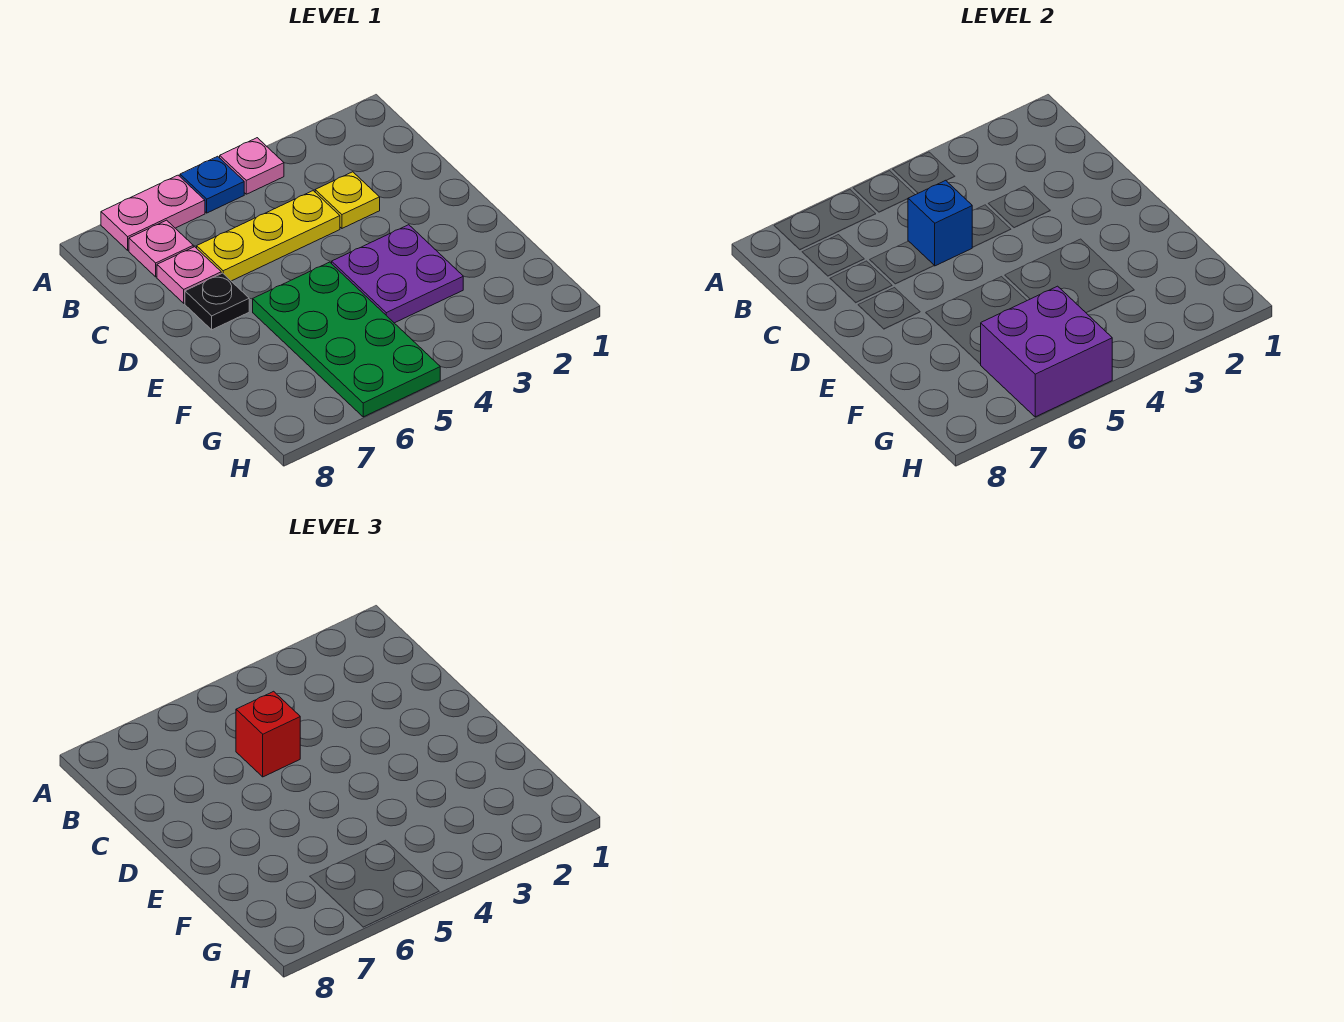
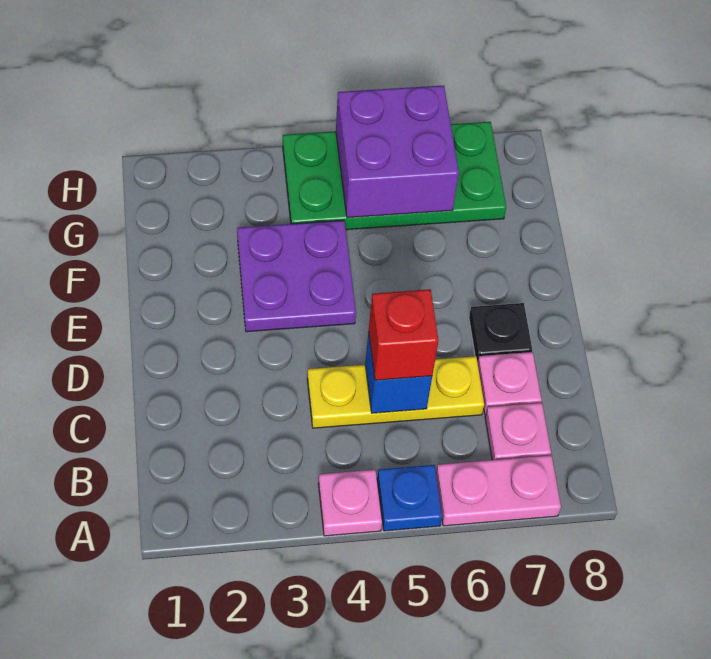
yellow 1x1 plate [315,172,380,228] -> none
green 2x4 plate [253,262,440,417] -> green 2x4 plate turned to [283,122,506,230]

